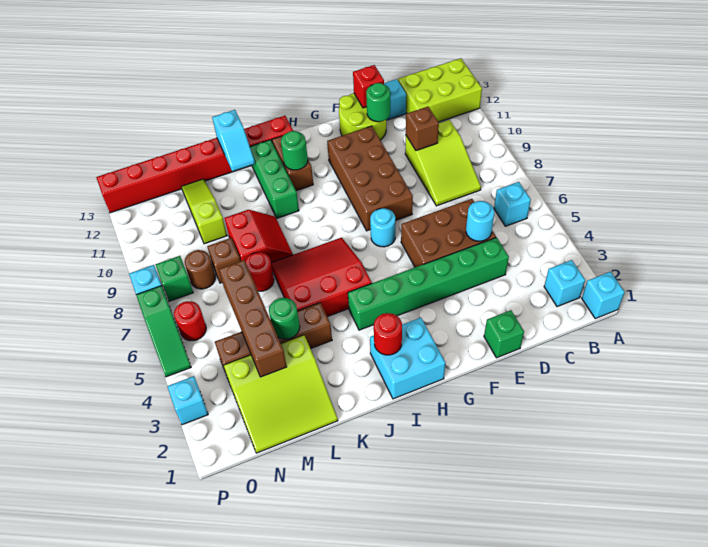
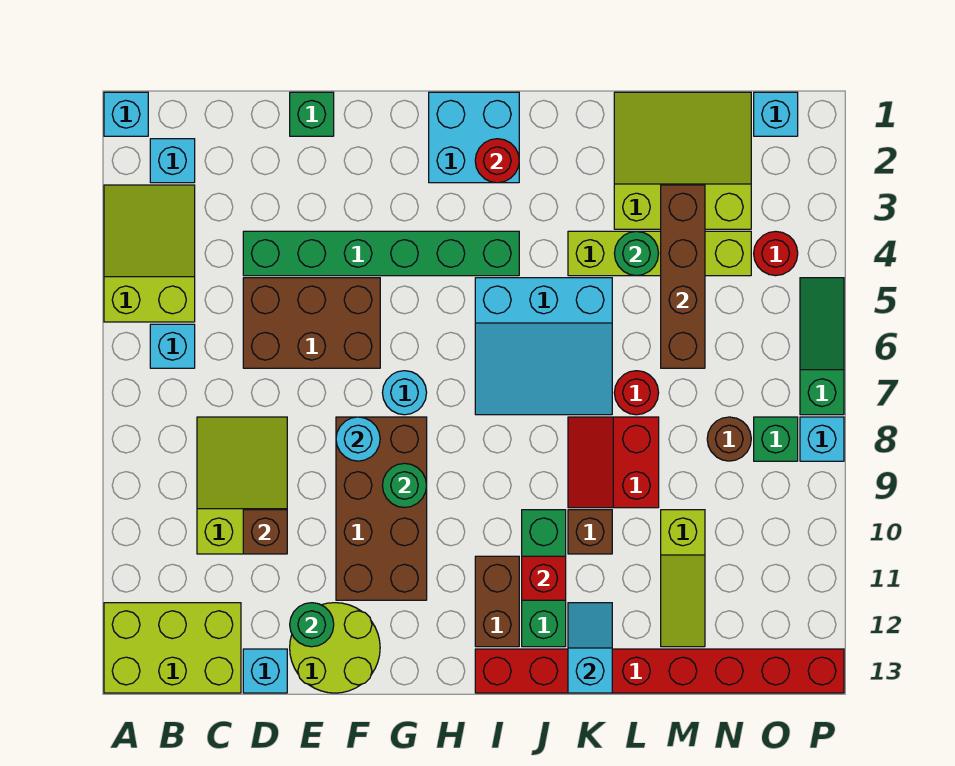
none -> lime 2x3 slope [104,185,195,322]
cyan 1x1 round brick [466,201,494,241] -> cyan 1x1 round brick moved to [336,417,380,461]
red 1x1 brick [353,65,384,108] -> red 1x1 brick moved to [522,556,566,600]
red 3x3 slope [271,238,372,317] -> cyan 3x3 slope [475,278,612,415]
green 1x1 round brick [281,131,308,170] -> green 1x1 round brick moved to [382,463,427,508]
brown 1x4 brick [215,303,332,373] -> lime 1x4 brick [568,231,751,276]
brown 1x1 brick [207,238,240,283] -> brown 1x1 brick moved to [568,510,612,554]
red 1x1 round brick [174,301,206,341] -> red 1x1 round brick moved to [754,231,798,276]
cyan 1x1 brick [167,376,208,425] -> cyan 1x1 brick moved to [754,92,798,136]

